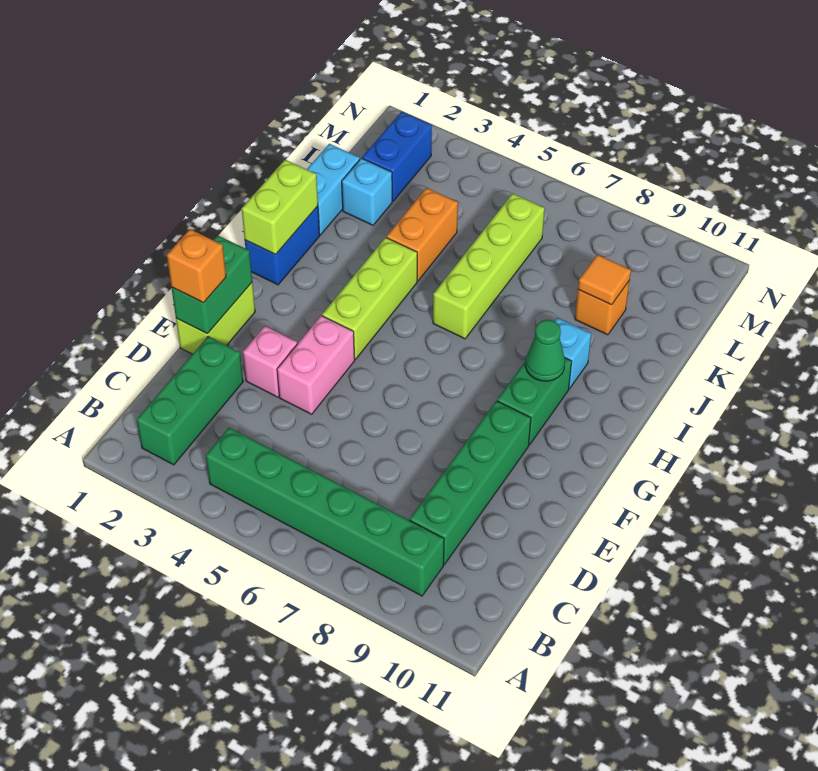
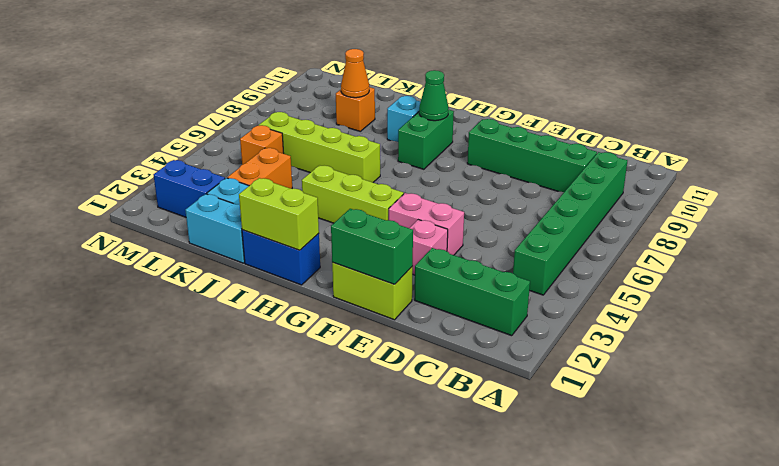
orange 1x1 brick [167,229,226,303] -> orange 1x1 brick moved to [240,125,284,165]
green 1x2 brick [497,358,572,445] -> green 1x2 brick turned to [398,110,454,169]
orange 1x2 brick [387,188,458,281] -> orange 1x2 brick turned to [227,148,292,189]
orange 1x1 tile [578,255,631,305] -> orange 1x1 cone [341,49,369,98]

